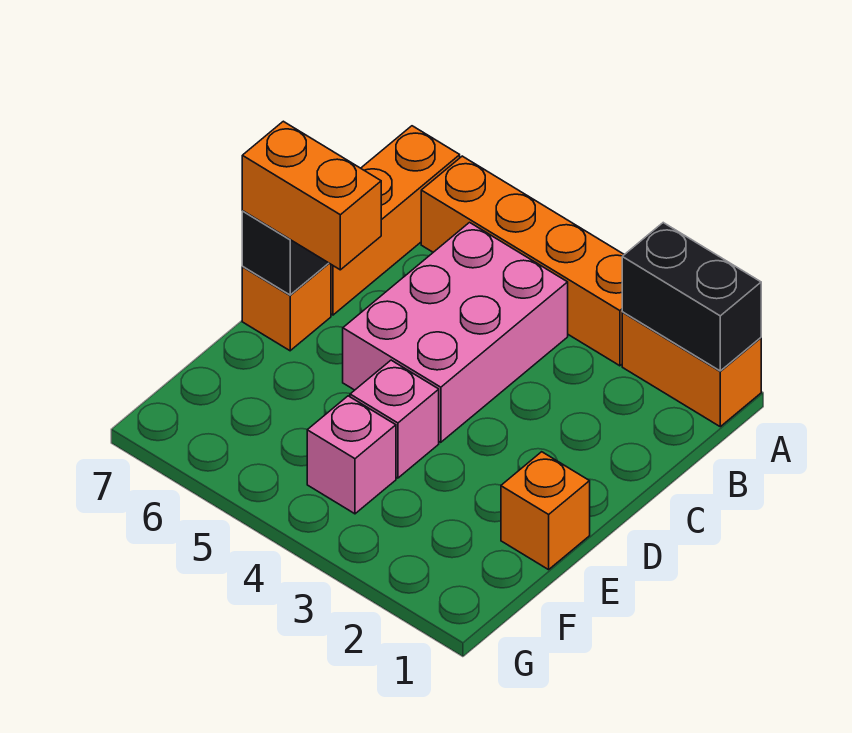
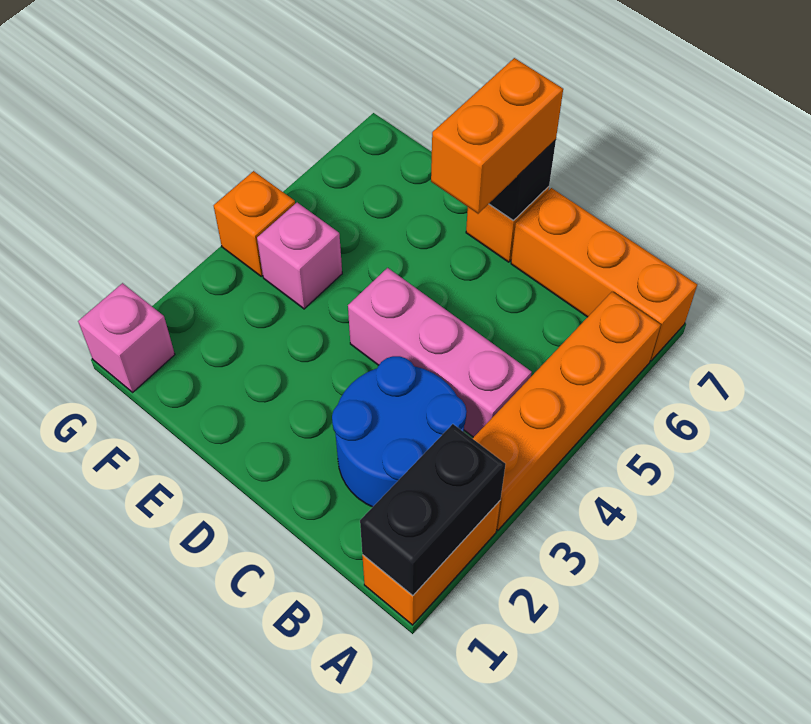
none -> blue 2x2 round brick [332,356,467,507]
pink 2x3 brick [343,223,568,442] -> pink 1x3 brick [348,268,532,437]
orange 1x1 brick [501,452,590,570] -> orange 1x1 brick moved to [214,171,295,276]
pink 1x1 brick [350,360,439,478] -> pink 1x1 brick moved to [78,283,175,392]

